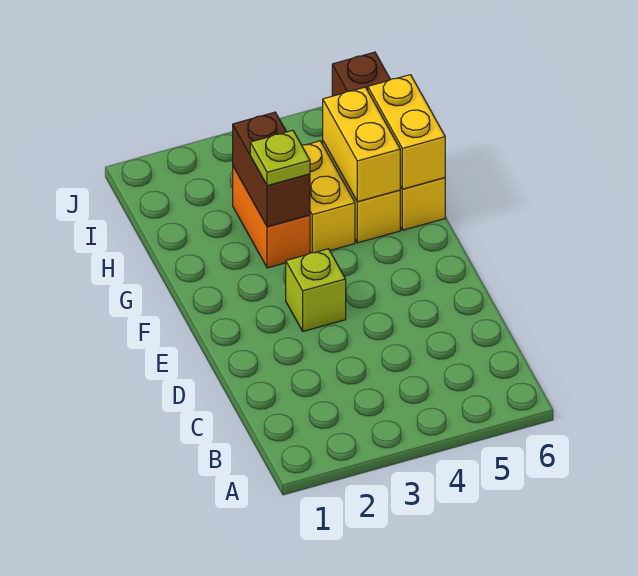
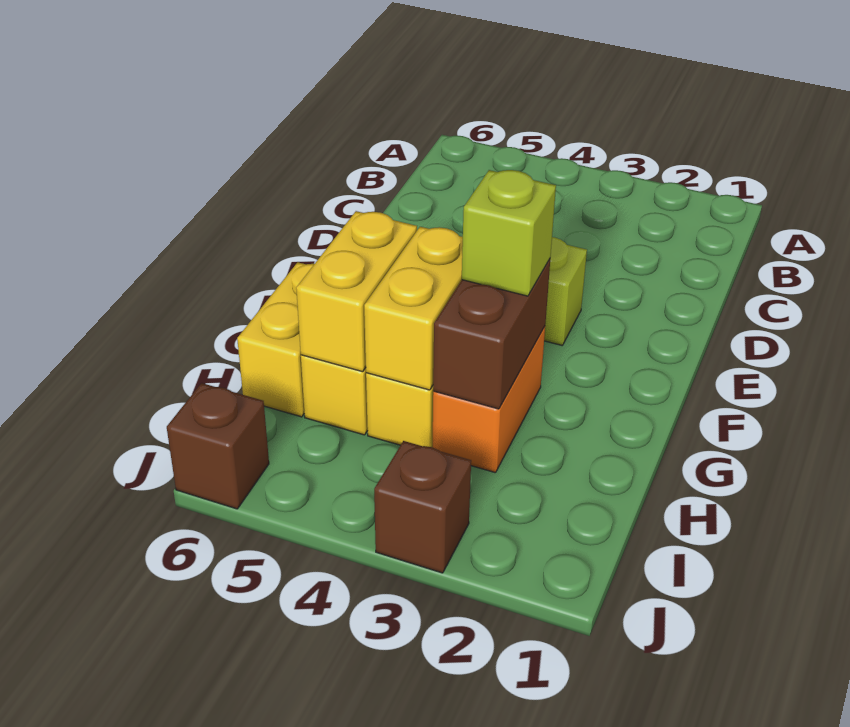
lime 1x1 plate [250,130,310,186] -> lime 1x1 brick [462,170,556,296]
yellow 1x2 brick [368,75,445,189] -> yellow 1x2 brick moved to [364,227,463,390]
none -> brown 1x1 brick [374,441,471,573]

